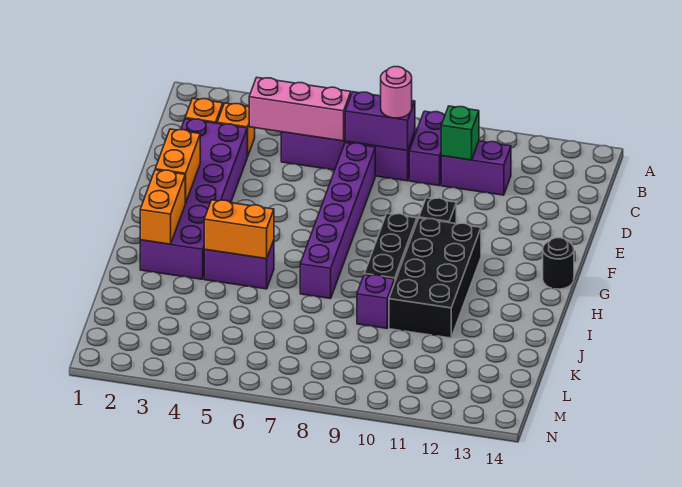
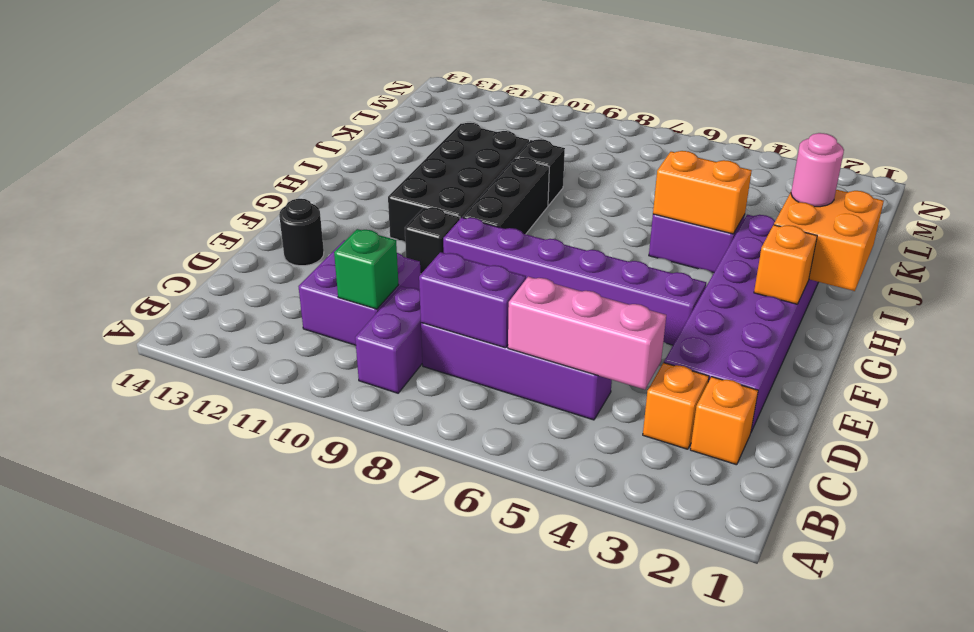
pink 1x1 round brick [381,67,412,118] -> pink 1x1 round brick moved to [791,133,844,207]
purple 1x2 brick [441,141,511,195] -> purple 2x2 brick [298,240,421,345]
purple 1x6 brick [300,143,375,299] -> purple 1x6 brick turned to [443,217,706,345]
orange 1x2 brick [155,129,200,203] -> orange 1x1 brick [754,225,817,304]
black 1x1 round brick [543,238,574,289] -> black 1x1 round brick moved to [279,199,324,266]
orange 1x2 brick [140,170,185,244] -> orange 2x2 brick [774,190,884,291]
purple 1x1 brick [357,275,394,328] -> black 1x1 brick [515,139,565,206]

